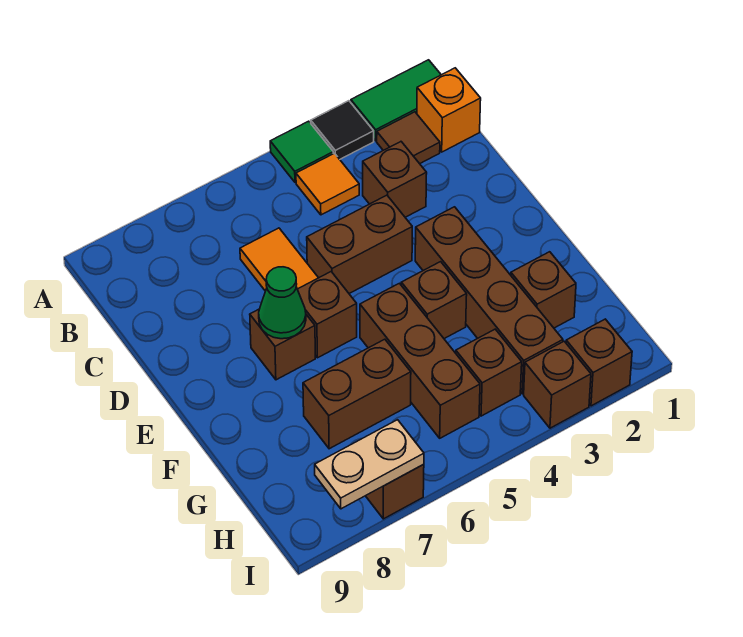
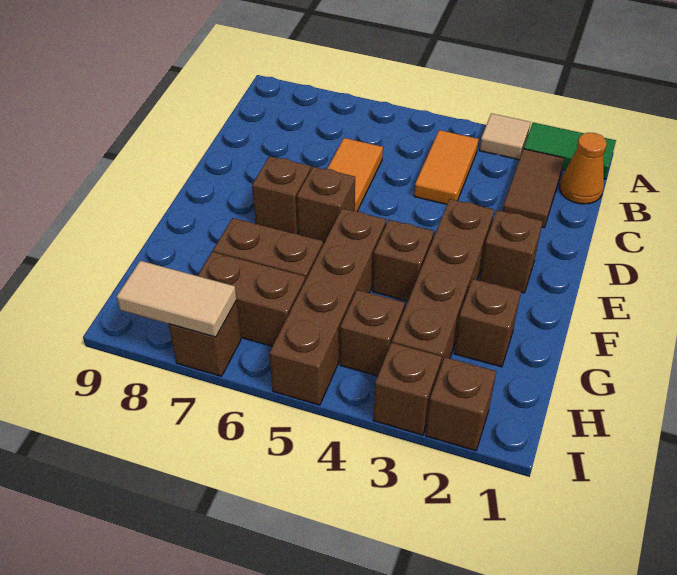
black 1x1 tile [311,101,374,159] -> tan 1x1 tile [480,113,530,160]
green 1x1 tile [270,121,333,182] -> none
orange 1x1 brick [417,68,481,152] -> orange 1x1 cone [560,133,607,204]
brown 1x1 tile [377,112,440,164] -> brown 1x2 tile [503,149,565,228]
orange 1x1 tile [296,153,359,215] -> orange 1x2 tile [414,130,479,204]
brown 1x1 brick [363,142,427,217] -> brown 1x1 brick moved to [479,210,543,293]
brown 1x2 brick [307,195,412,294] -> brown 1x2 brick moved to [198,252,305,346]
green 1x1 cone [259,267,306,339] -> none
brown 1x3 brick [360,283,480,438] -> brown 1x4 brick [269,208,386,405]
tan 1x2 plate [315,420,424,509] -> tan 1x2 tile [117,261,237,337]

